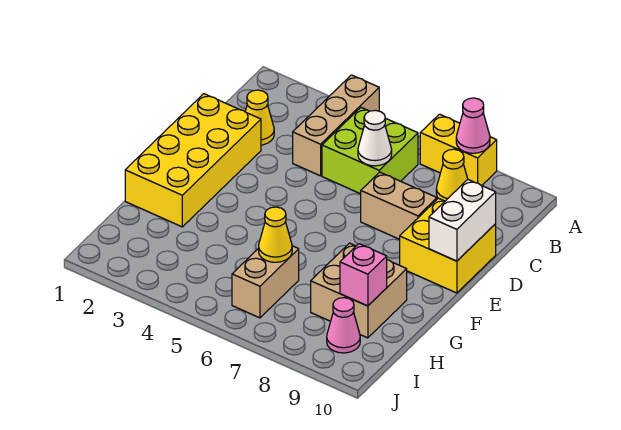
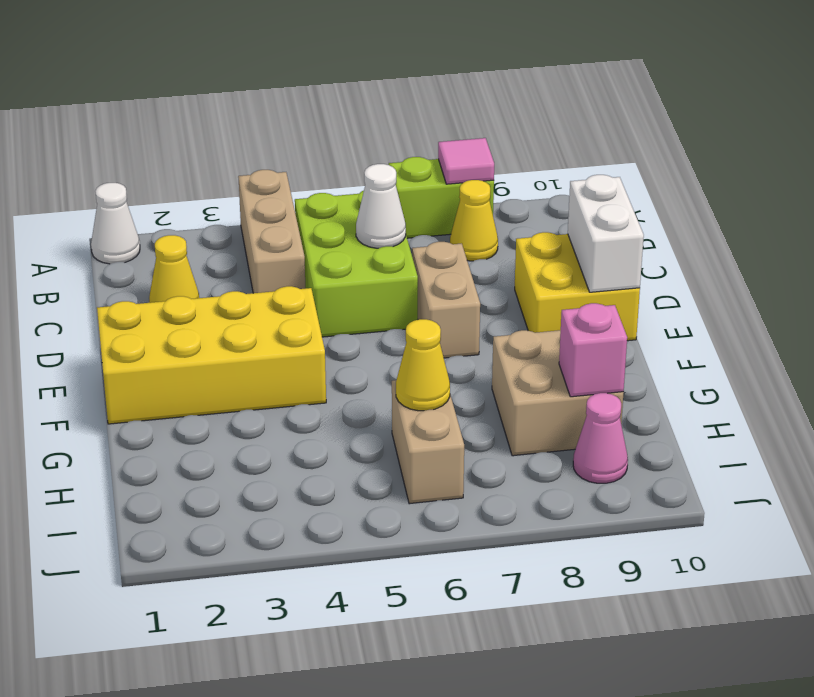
none -> white 1x1 cone [91,183,140,264]
yellow 1x2 brick [420,114,497,186] -> lime 1x2 brick [389,157,494,238]
pink 1x1 cone [456,98,490,153] -> pink 1x1 tile [438,138,494,184]
lime 2x2 brick [322,108,418,194] -> lime 2x3 brick [295,191,418,337]
yellow 2x4 brick [125,94,261,227] -> yellow 2x4 brick turned to [97,286,326,424]
tan 1x2 brick [361,172,437,239] -> tan 1x2 brick turned to [412,242,480,358]

